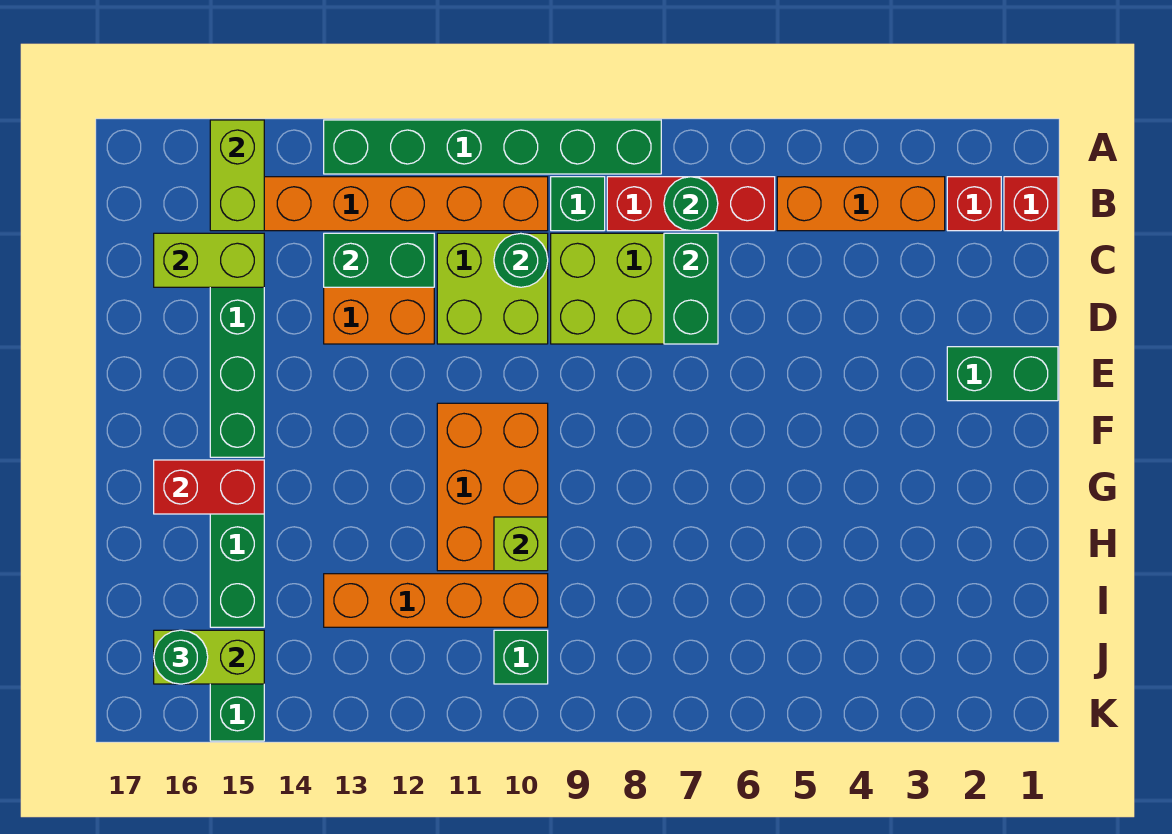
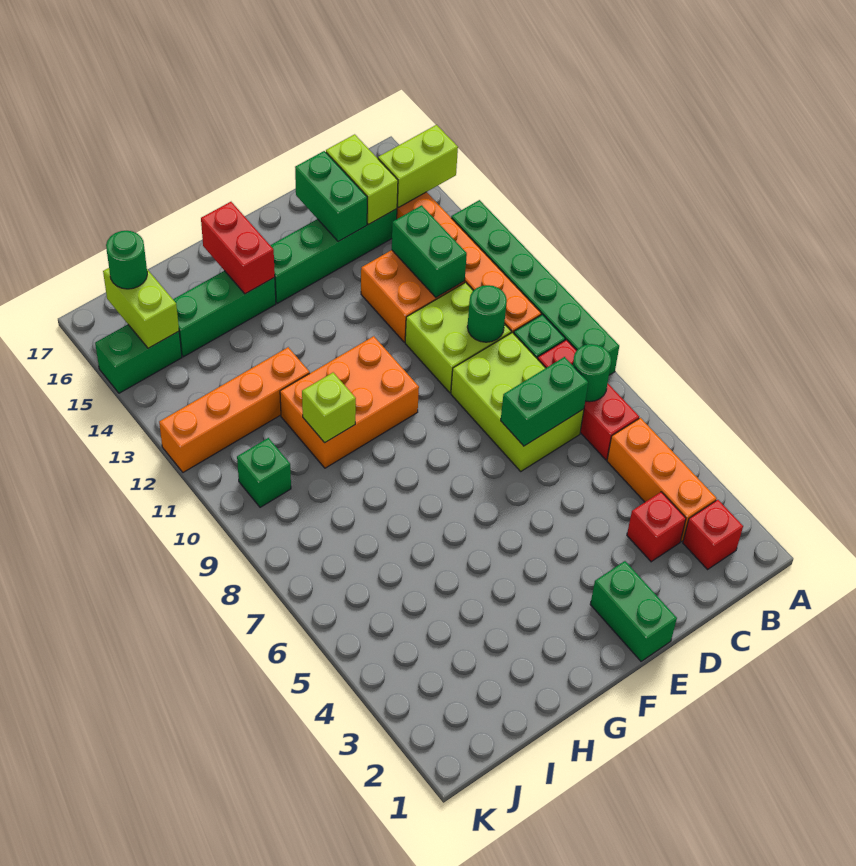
red 1x1 brick [1004,177,1058,231] -> red 1x1 brick moved to [627,492,686,562]
none -> green 1x2 brick [295,151,367,242]
orange 1x4 brick [324,574,548,627] -> orange 1x4 brick turned to [159,347,310,472]

